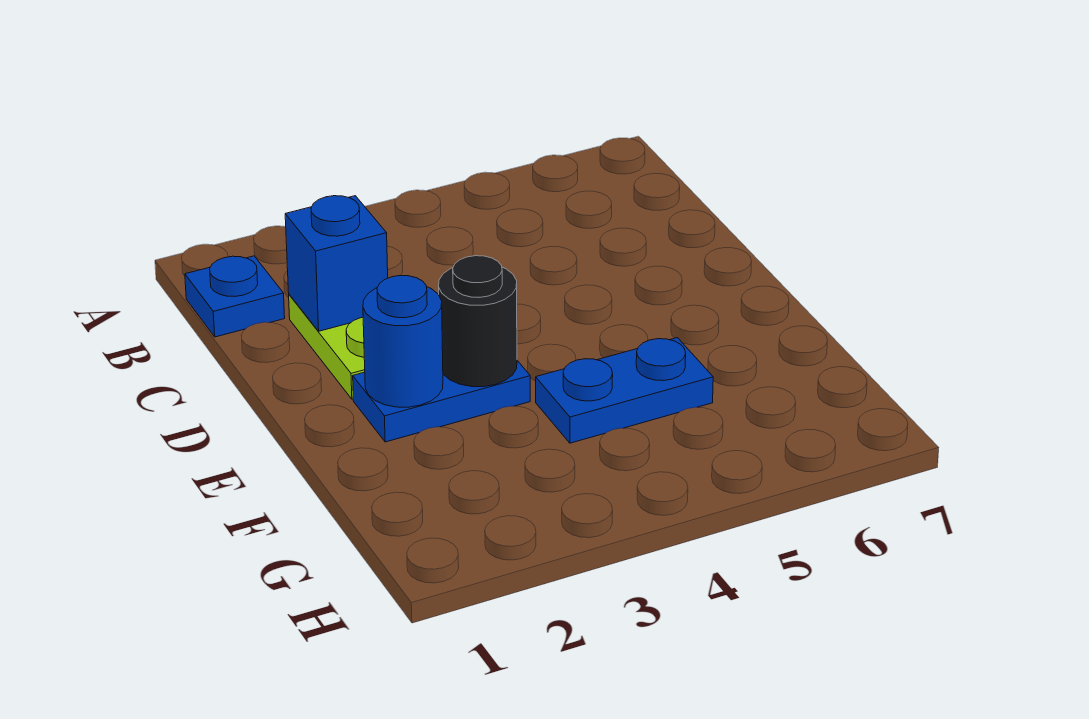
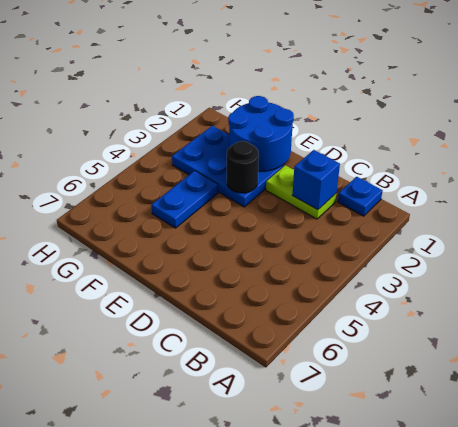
blue 1x2 plate [353,361,530,442] -> blue 2x3 plate [172,126,284,207]
blue 1x1 round brick [363,276,443,407] -> blue 2x2 round brick [228,96,294,171]

